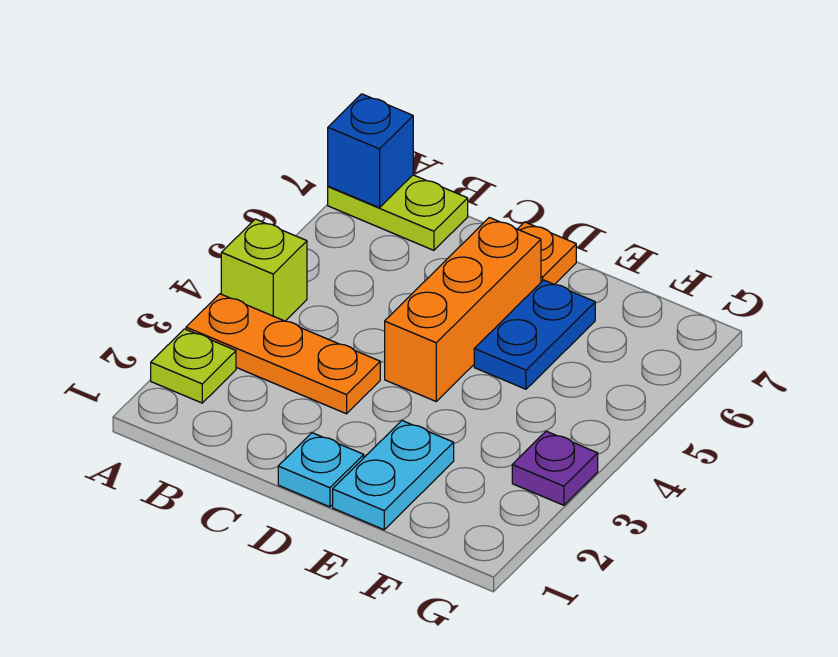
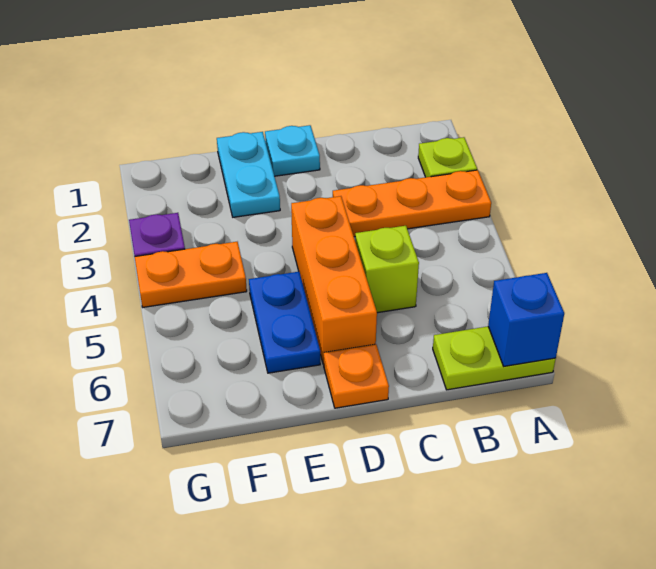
lime 1x1 brick [221,219,307,321] -> lime 1x1 brick moved to [355,226,419,313]
none -> orange 1x2 plate [135,242,247,307]

